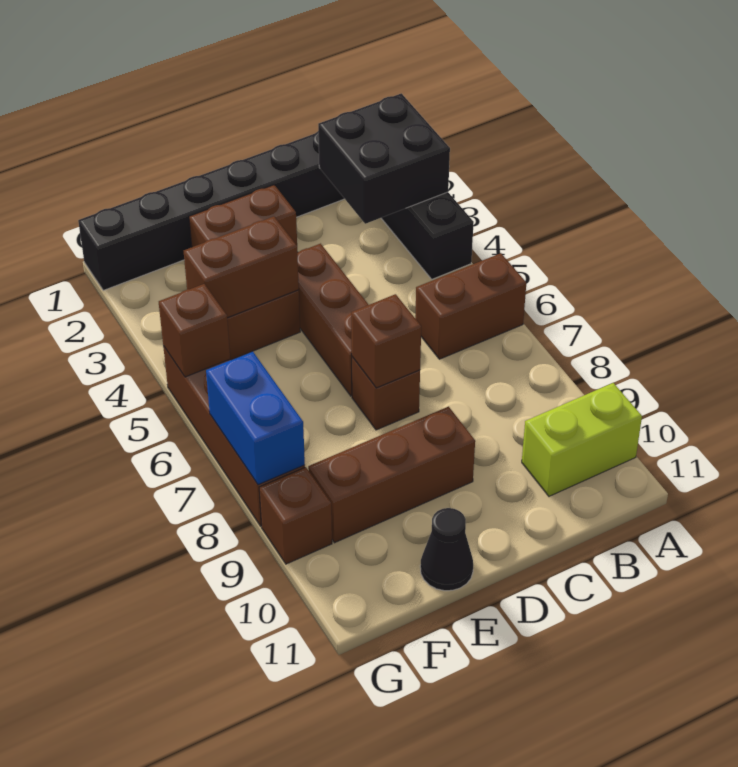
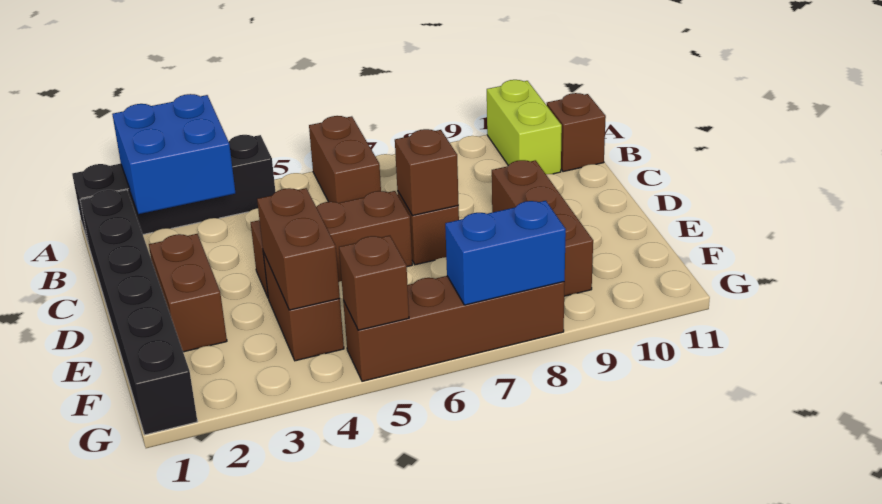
black 2x2 brick [318,93,450,224] -> blue 2x2 brick [112,94,235,214]
black 1x1 cone [420,508,473,591] -> none
brown 1x1 brick [259,467,332,564] -> brown 1x1 brick moved to [547,93,606,172]

